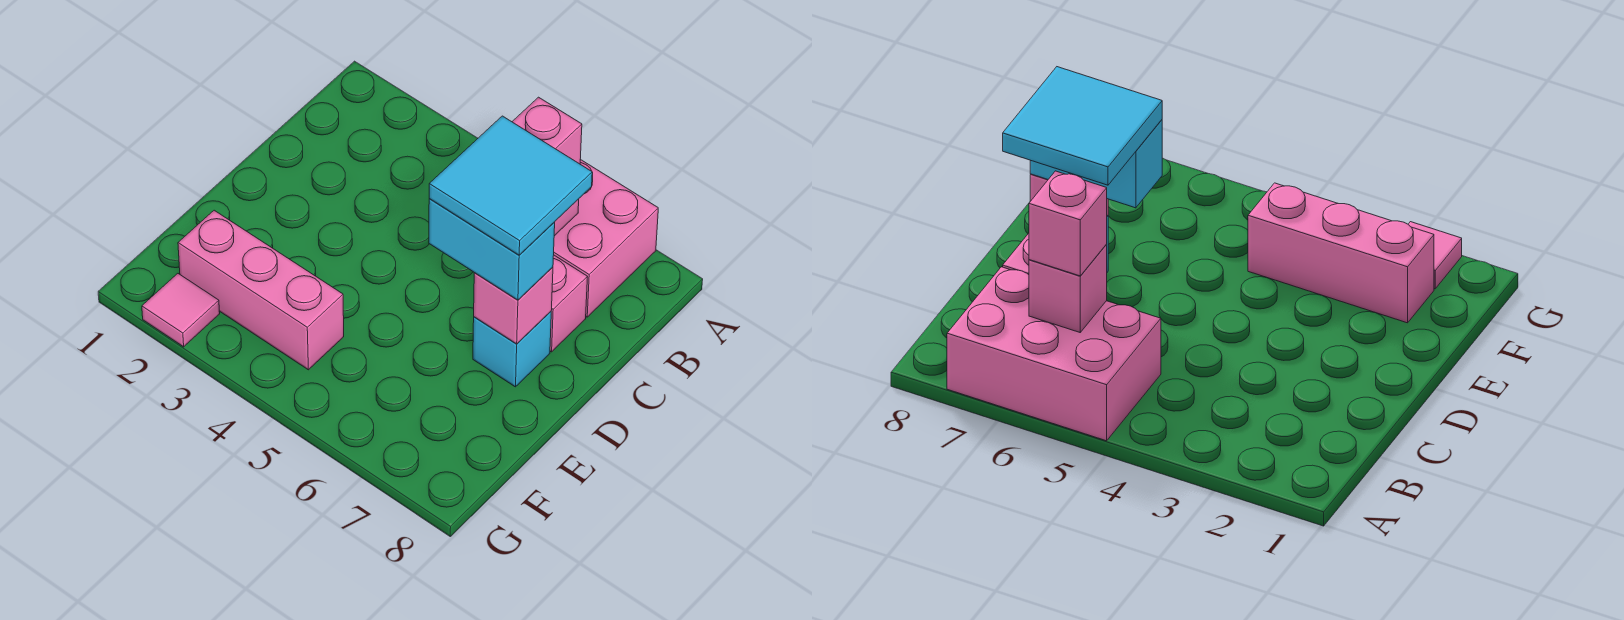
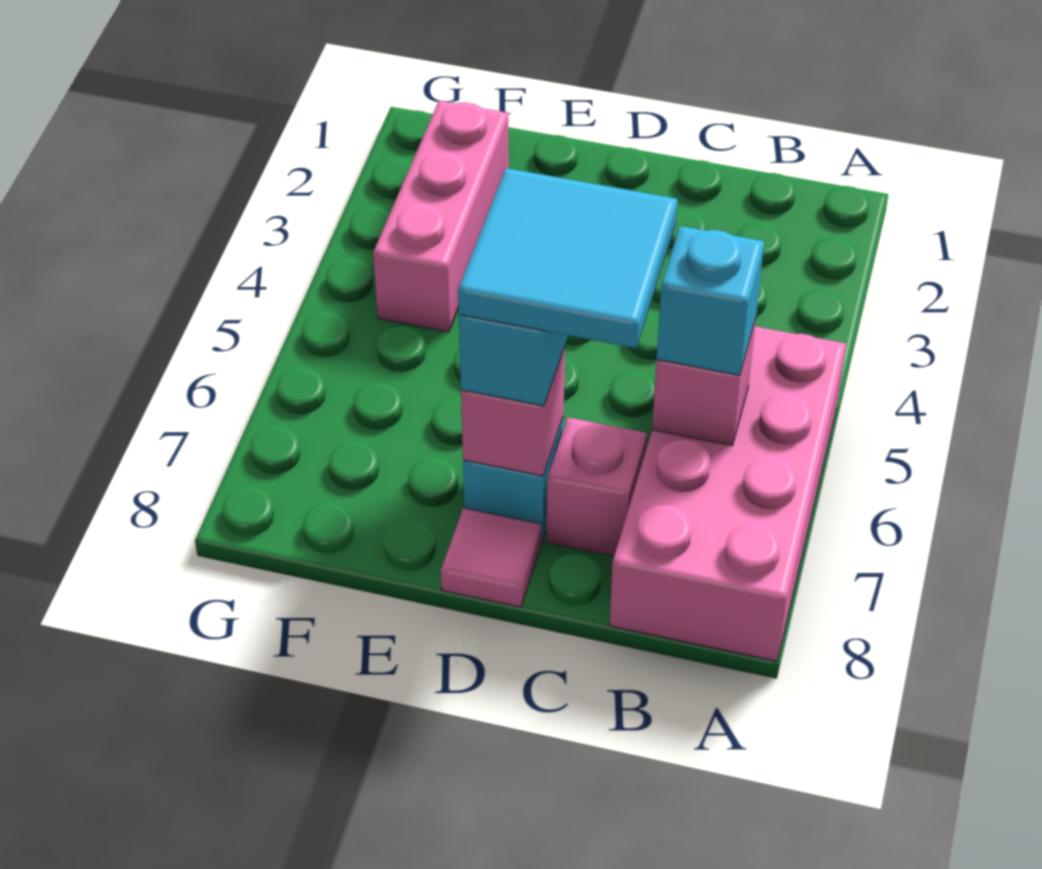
pink 2x3 brick [554,159,658,317] -> pink 2x4 brick [610,326,846,661]
pink 1x1 brick [512,97,582,164] -> cyan 1x1 brick [657,226,764,375]
pink 1x1 tile [142,274,220,347] -> pink 1x1 tile moved to [441,508,542,607]

